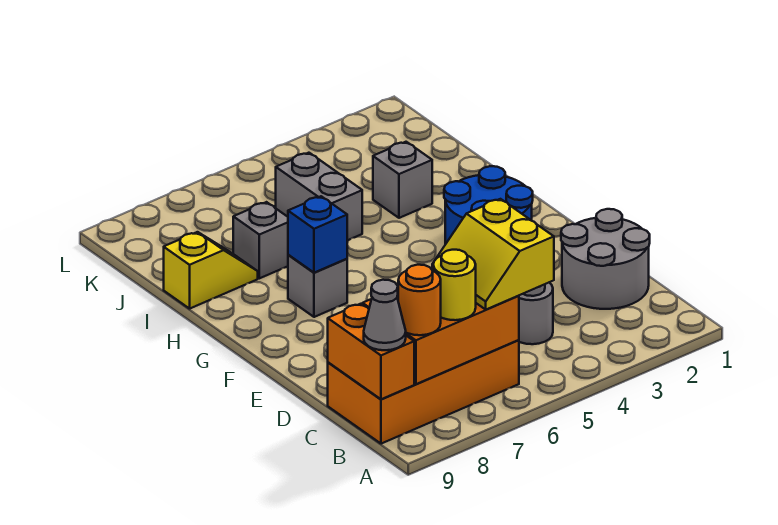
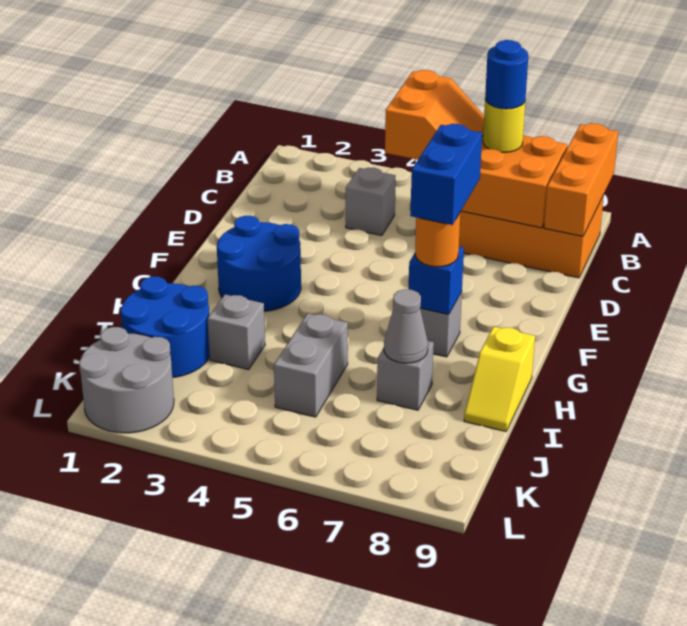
yellow 2x2 slope [432,199,554,309] -> orange 2x2 slope [385,70,484,160]
none -> blue 1x1 round brick [485,40,528,109]
orange 1x1 round brick [398,265,441,335] -> orange 1x1 round brick moved to [415,213,460,267]
orange 1x2 brick [328,304,414,399] -> orange 1x3 brick [544,123,618,236]
grey 1x1 cone [364,280,406,350] -> grey 1x1 cone moved to [384,289,428,363]
grey 2x2 round brick [561,209,650,309] -> grey 2x2 round brick moved to [79,327,174,433]
grey 1x1 round brick [519,283,553,344] -> grey 1x1 brick [346,168,396,236]
none -> blue 1x2 brick [410,124,482,225]
none -> blue 2x2 round brick [121,276,210,378]
yellow 1x2 slope [164,232,258,309] -> yellow 1x2 slope turned to [464,326,535,431]

